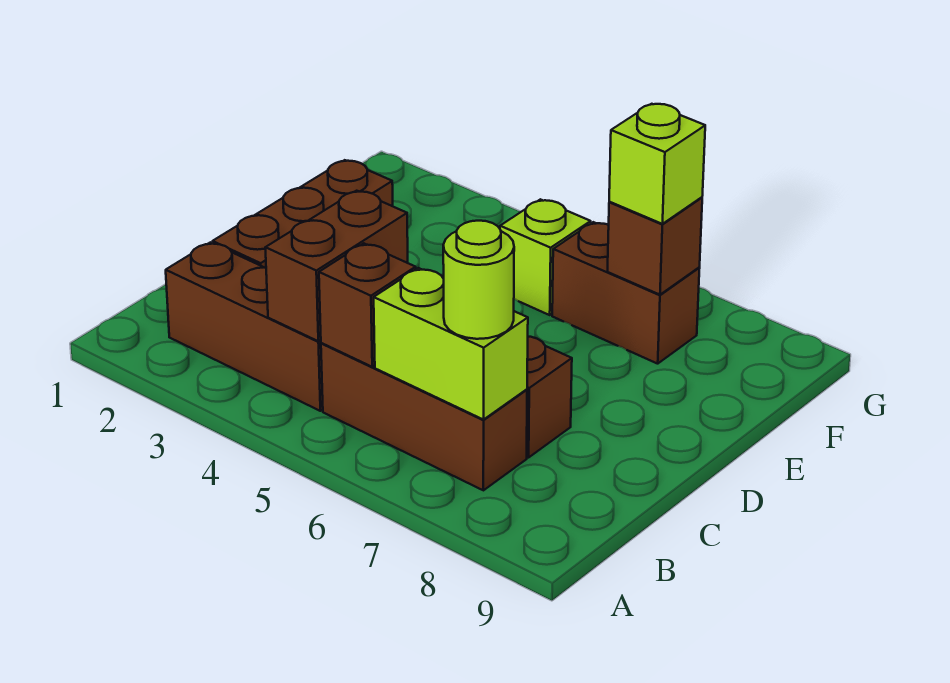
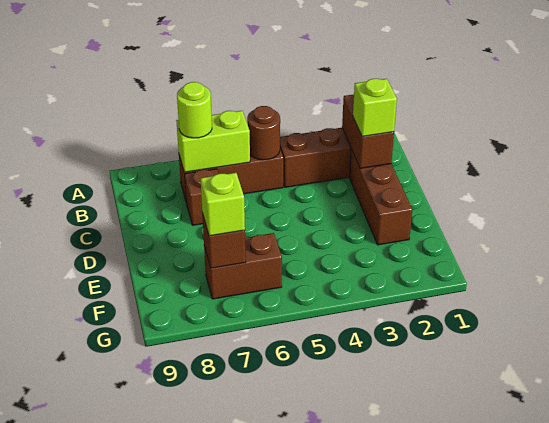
brown 1x2 brick [265,191,408,341] -> brown 1x2 brick moved to [342,94,394,168]
brown 1x1 brick [319,243,416,367] -> brown 1x1 round brick [247,106,280,160]
lime 1x1 brick [500,199,591,315] -> lime 1x1 brick moved to [353,79,397,137]

